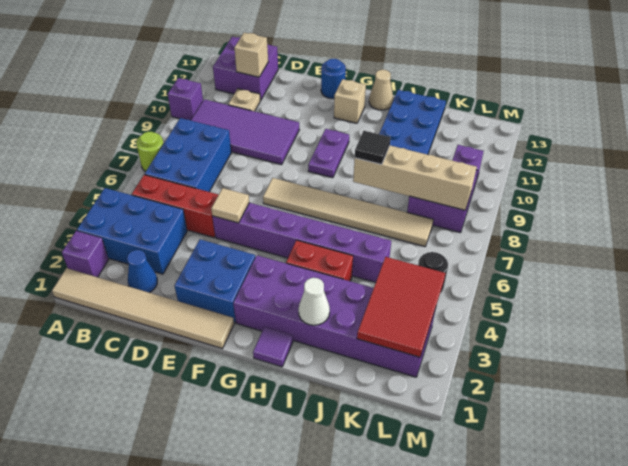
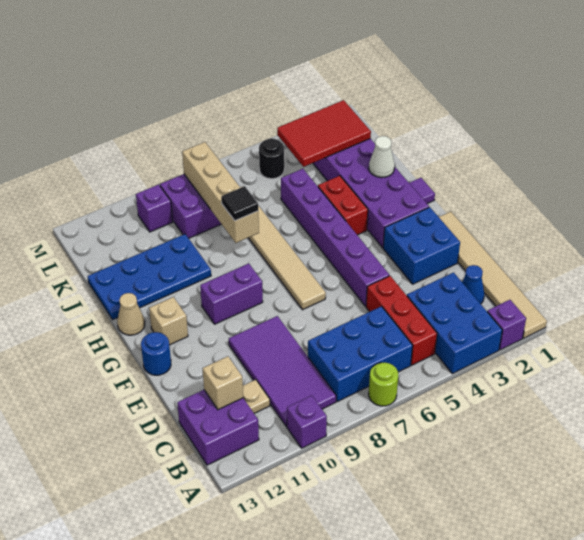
tan 1x1 tile [211,188,249,223] -> none
purple 1x2 plate [308,129,349,178] -> purple 1x2 brick [200,264,263,324]

